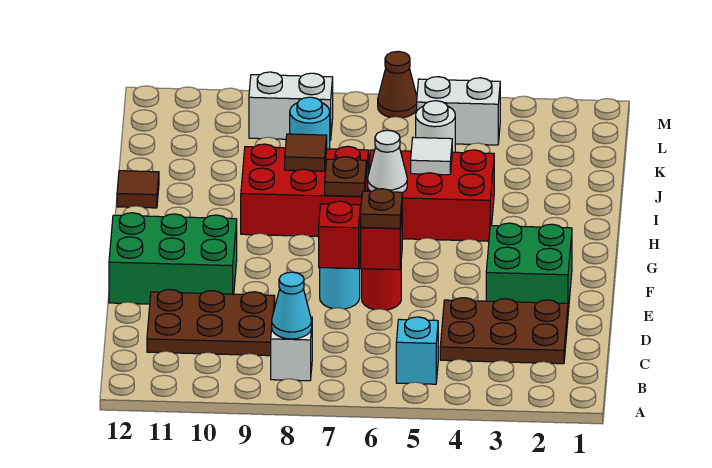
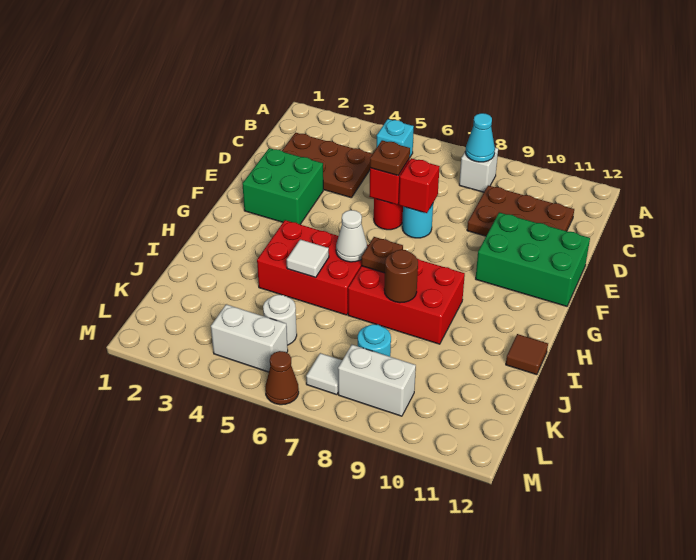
brown 1x1 tile [285,134,327,171] -> brown 1x1 round brick [384,250,418,303]
none -> white 1x1 tile [306,353,342,395]

